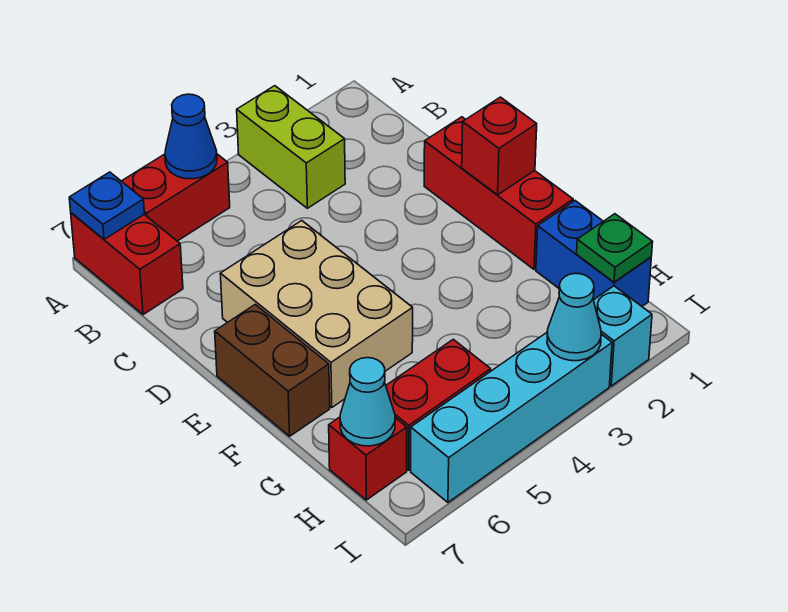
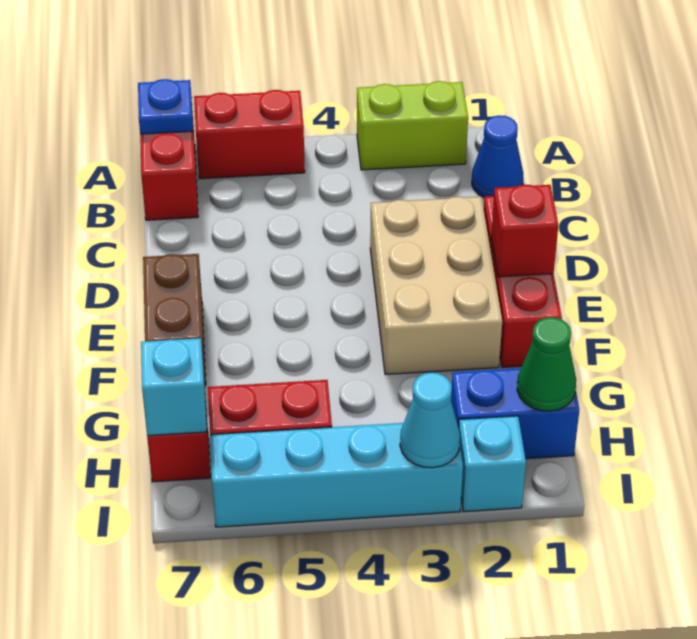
lime 1x2 brick [237,86,345,208] -> lime 1x2 brick turned to [357,81,468,170]
blue 1x1 cone [165,94,217,179] -> blue 1x1 cone moved to [472,115,523,197]
tan 2x3 brick [220,221,413,407] -> tan 2x3 brick moved to [370,197,502,375]
blue 1x2 brick [536,201,651,306] -> blue 1x2 brick turned to [451,368,579,459]
green 1x1 plate [577,214,653,282] -> green 1x1 cone [517,317,576,411]
cyan 1x1 cone [340,358,395,446] -> cyan 1x1 brick [141,338,207,436]

